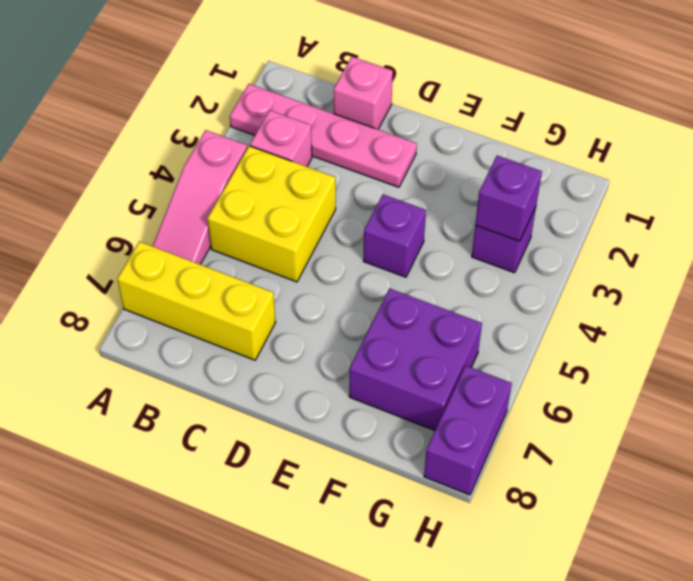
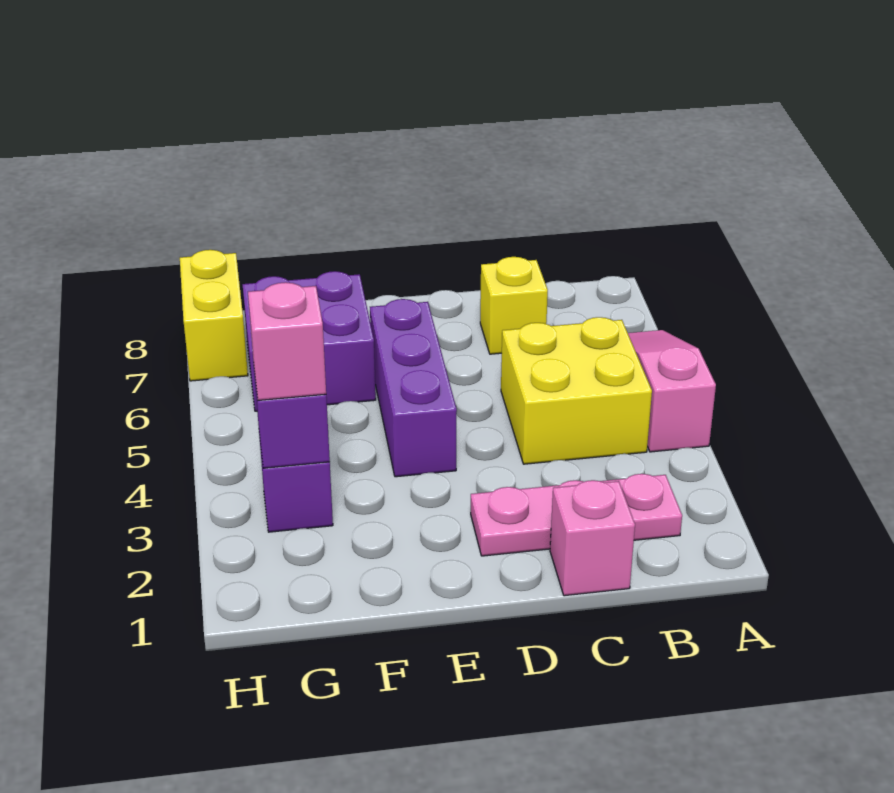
pink 1x4 plate [230,84,417,187] -> pink 1x3 plate [471,474,682,556]
yellow 1x3 brick [117,242,275,360] -> yellow 1x1 brick [480,257,548,354]
pink 1x1 brick [250,110,312,167] -> pink 1x1 brick moved to [248,282,326,400]
purple 1x1 brick [364,194,426,277] -> purple 1x3 brick [370,299,457,477]
purple 1x2 brick [424,366,512,495] -> yellow 1x2 brick [180,250,248,381]

